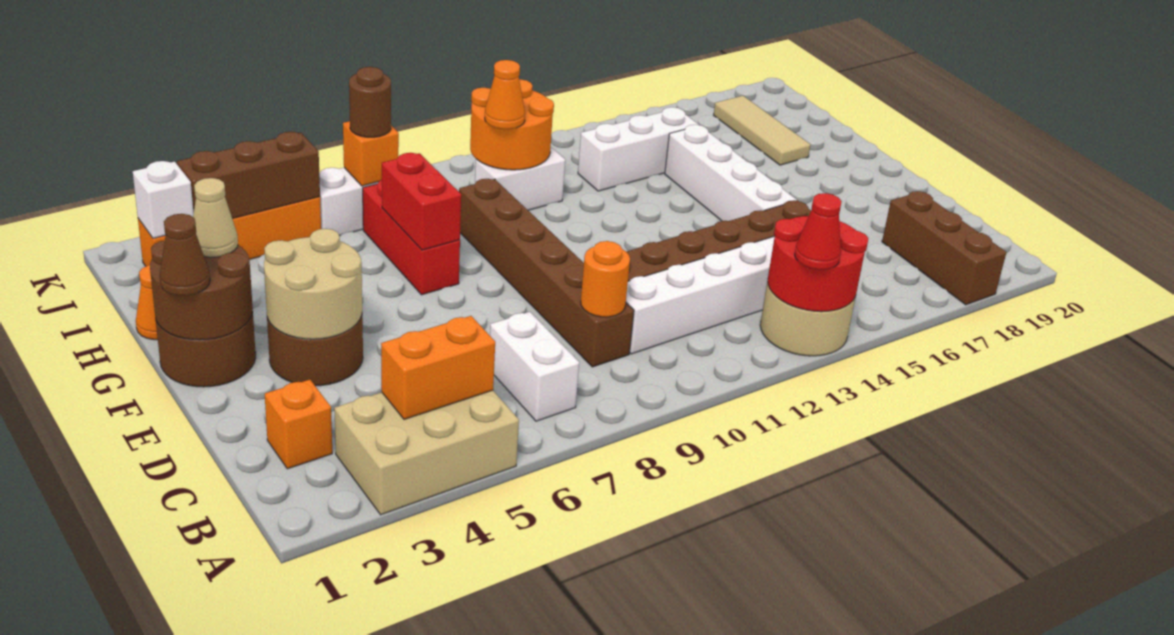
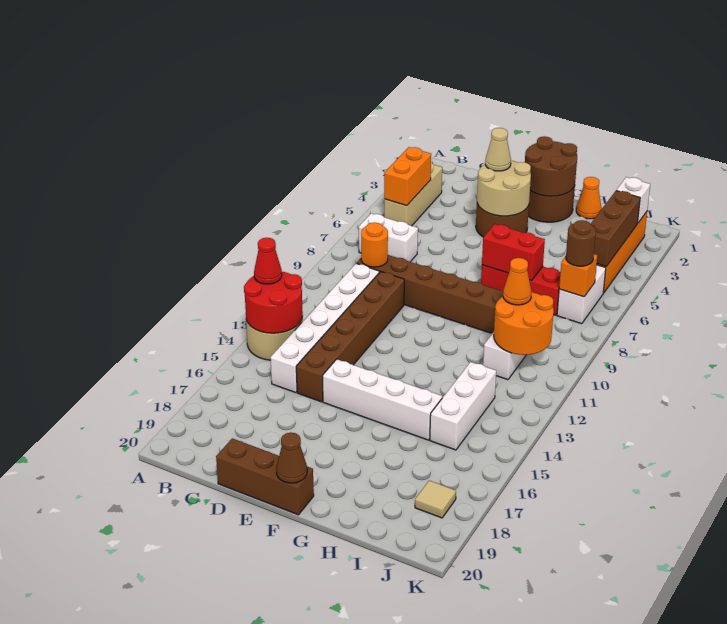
tan 2x3 brick [334,390,519,515] -> tan 1x3 brick [384,163,442,226]
brown 1x3 brick [882,191,1007,305] -> brown 1x3 brick moved to [216,438,314,515]
orange 1x1 brick [265,380,332,469] -> none
brown 1x1 cone [160,214,210,296] -> brown 1x1 cone moved to [276,433,307,483]
tan 1x1 cone [193,178,238,257] -> tan 1x1 cone moved to [485,128,511,171]
tan 1x3 tile [714,96,810,165] -> tan 1x1 tile [415,481,456,518]

